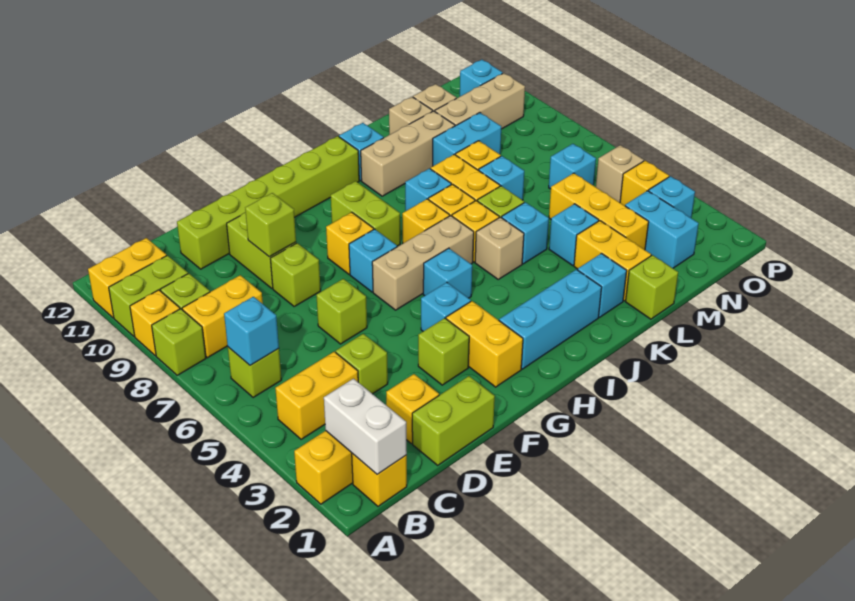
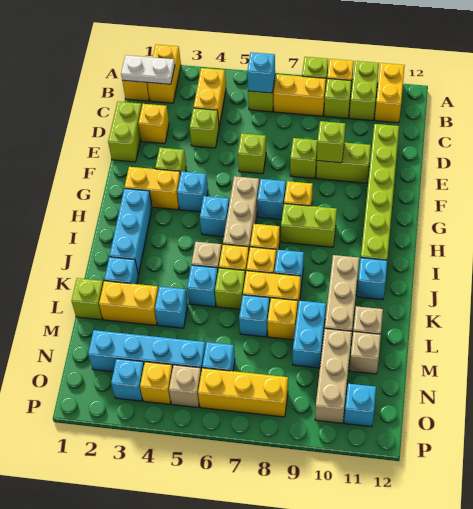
white 1x2 brick [324,379,407,474] -> white 1x2 plate [121,55,175,84]
yellow 1x2 brick [182,275,263,358] -> yellow 1x2 brick turned to [274,74,326,116]
yellow 1x3 brick [549,173,649,250] -> yellow 1x3 brick moved to [198,368,288,417]
cyan 1x2 brick [625,191,699,268] -> cyan 1x4 brick [88,330,206,372]

